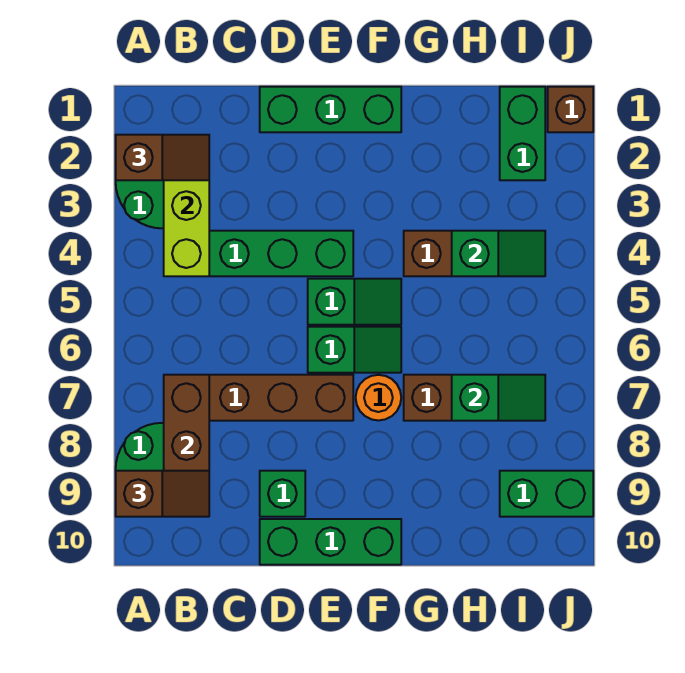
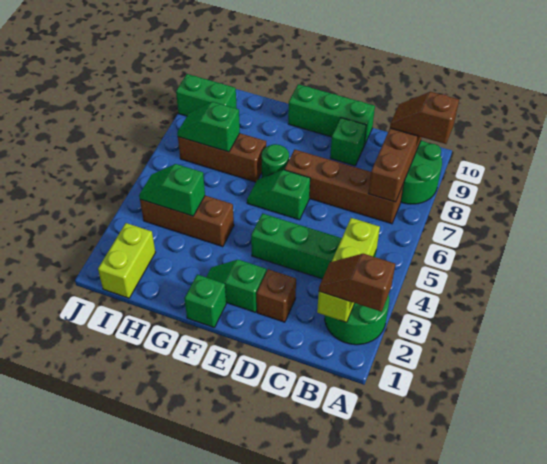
green 1x3 brick [260,87,401,132] -> green 1x1 brick [184,275,226,327]
green 1x2 slope [308,279,401,325] -> green 1x2 slope moved to [206,260,267,312]
orange 1x1 round brick [356,375,401,420] -> green 1x1 round brick [262,144,289,178]
green 1x2 brick [500,87,545,180] -> lime 1x2 brick [98,223,155,298]
brown 1x1 brick [548,87,593,132] -> brown 1x1 brick moved to [257,269,296,322]

